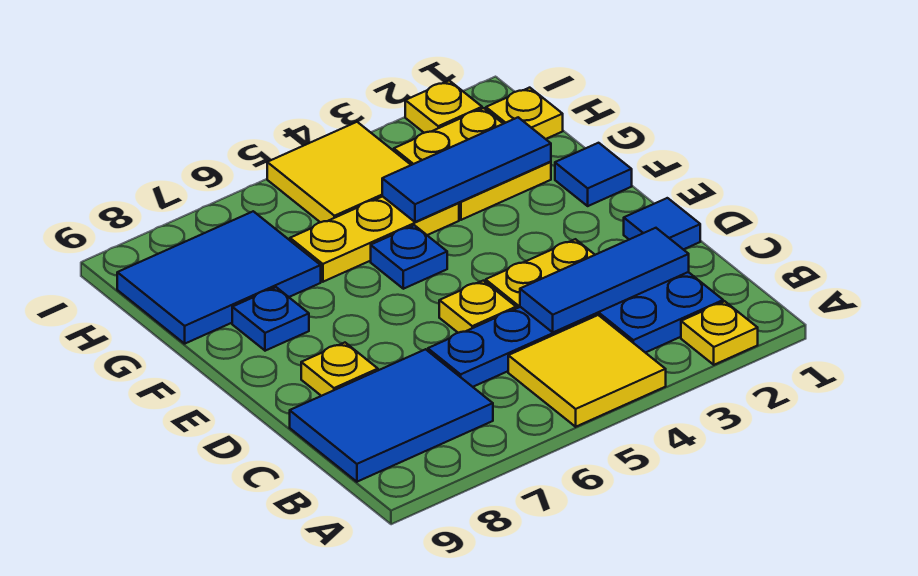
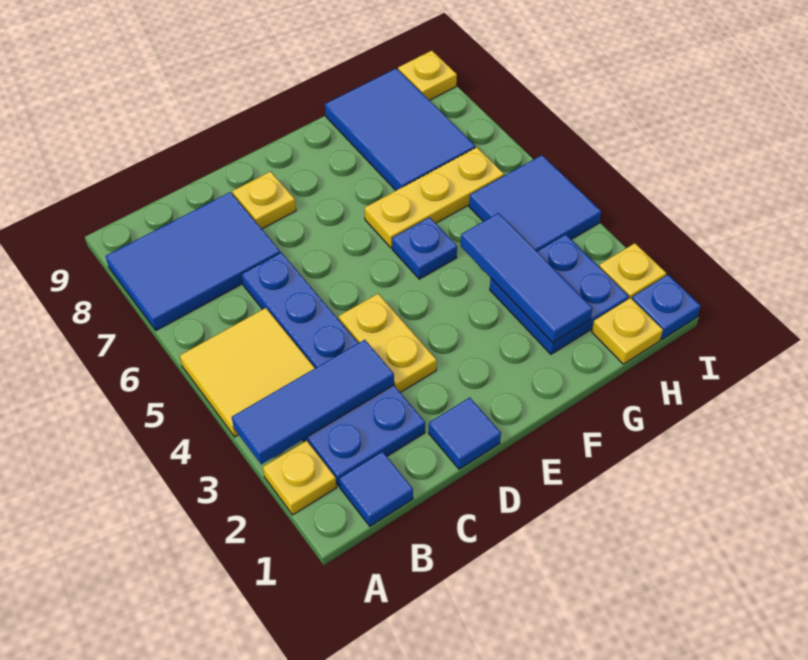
blue 2x3 tile [290,349,493,482] -> blue 2x3 tile turned to [106,192,280,330]
blue 1x3 tile [520,228,689,332] -> blue 1x3 tile turned to [232,340,394,464]
yellow 1x1 plate [439,281,516,333] -> yellow 1x1 plate moved to [398,51,457,100]
blue 1x1 tile [555,143,632,206] -> blue 1x1 tile moved to [339,452,413,526]
blue 1x1 plate [232,287,309,351] -> blue 1x1 plate moved to [632,275,701,340]
yellow 2x2 plate [394,108,551,220] -> blue 2x2 plate [490,234,629,354]
yellow 1x3 plate [290,196,459,282] -> yellow 1x3 plate turned to [364,147,504,248]
yellow 2x2 tile [267,122,411,222] -> blue 2x2 tile [469,155,601,251]

